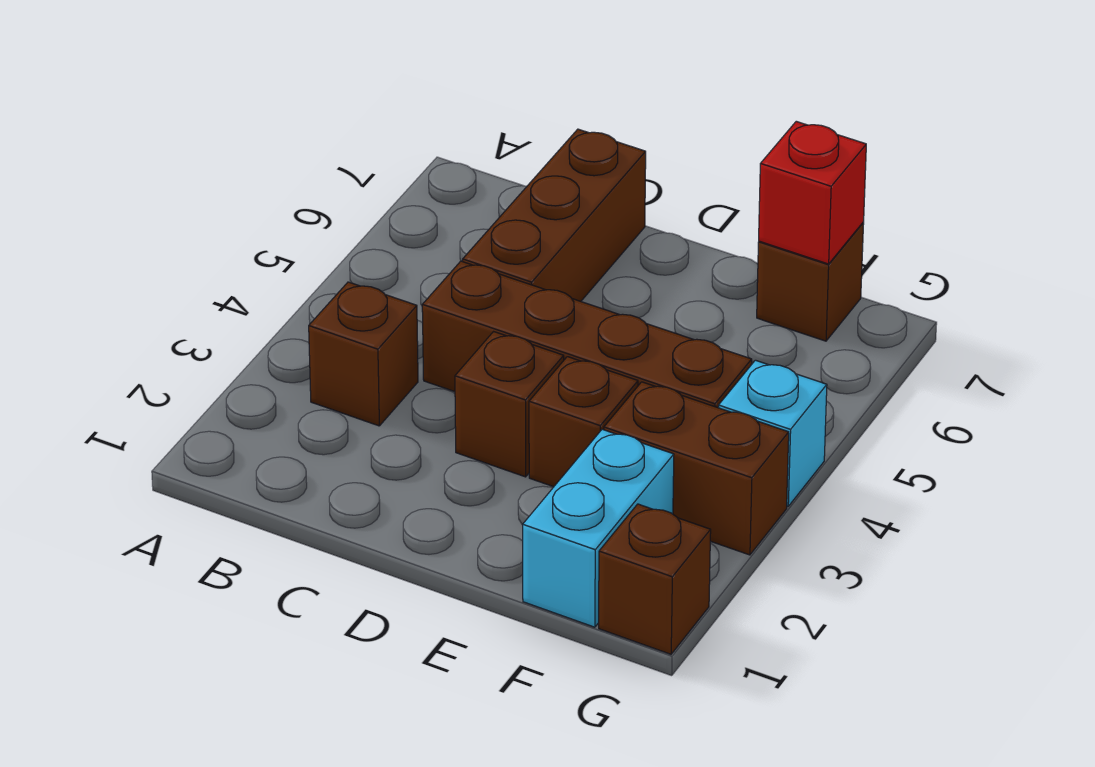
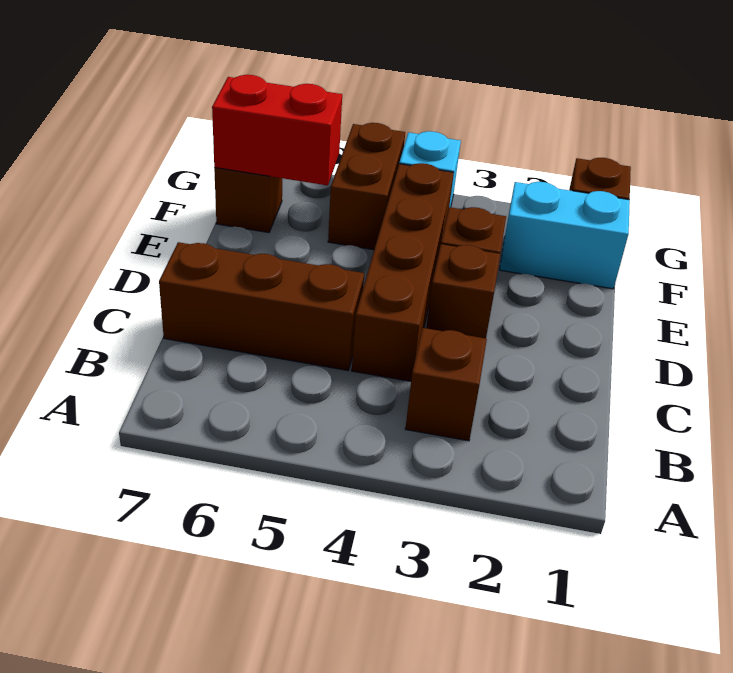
brown 1x2 brick [604,382,789,555] -> brown 1x2 brick moved to [328,123,405,250]
red 1x1 brick [759,121,866,264] -> red 1x2 brick [212,75,342,185]

